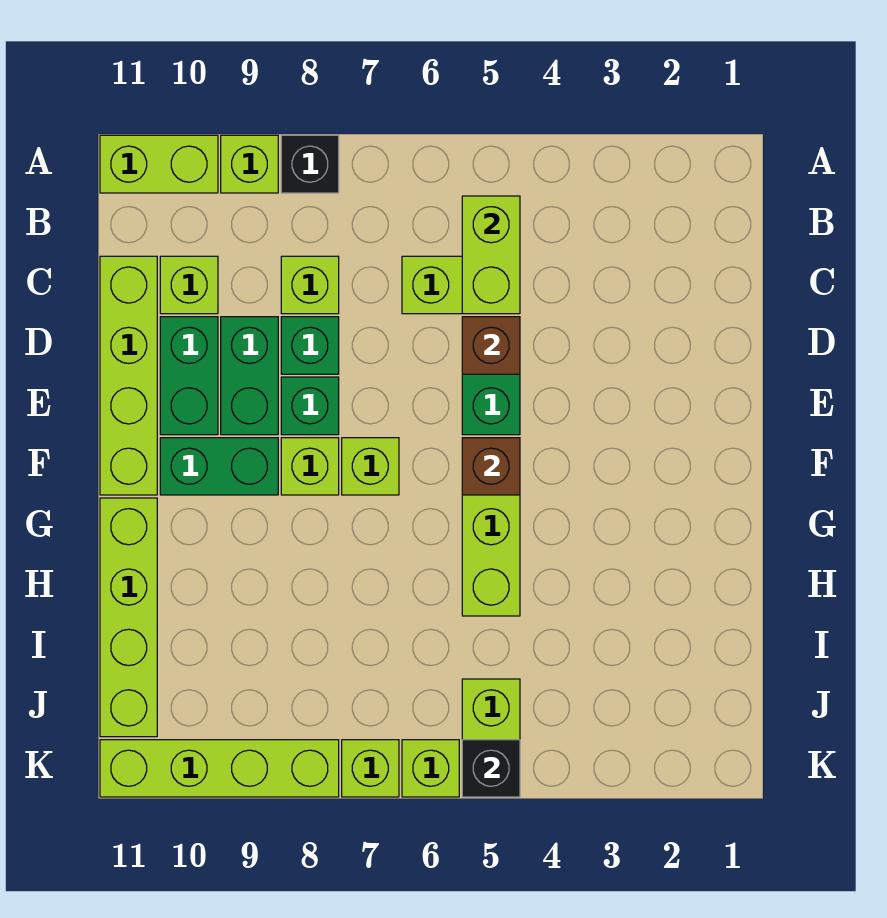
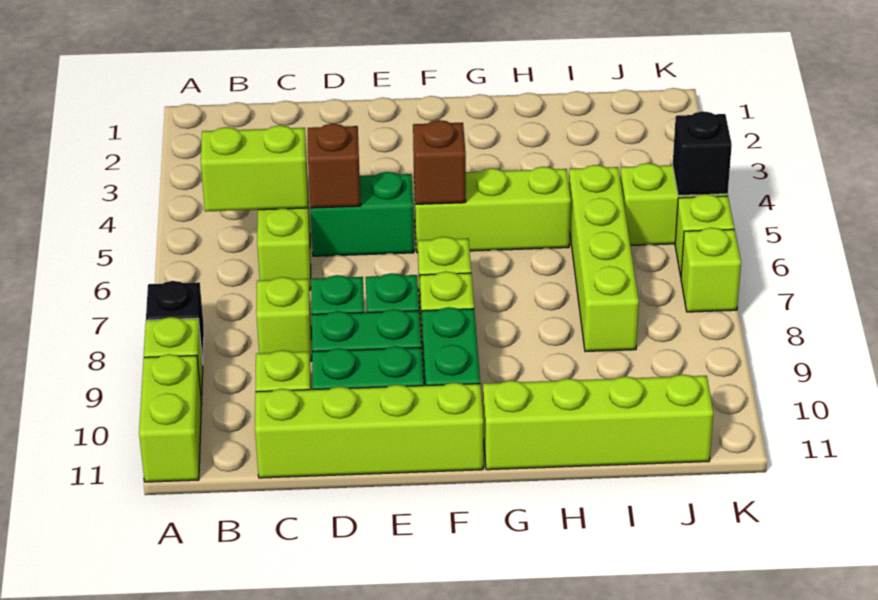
lime 1x4 brick [100,740,339,797] -> lime 1x4 brick moved to [569,165,639,352]

